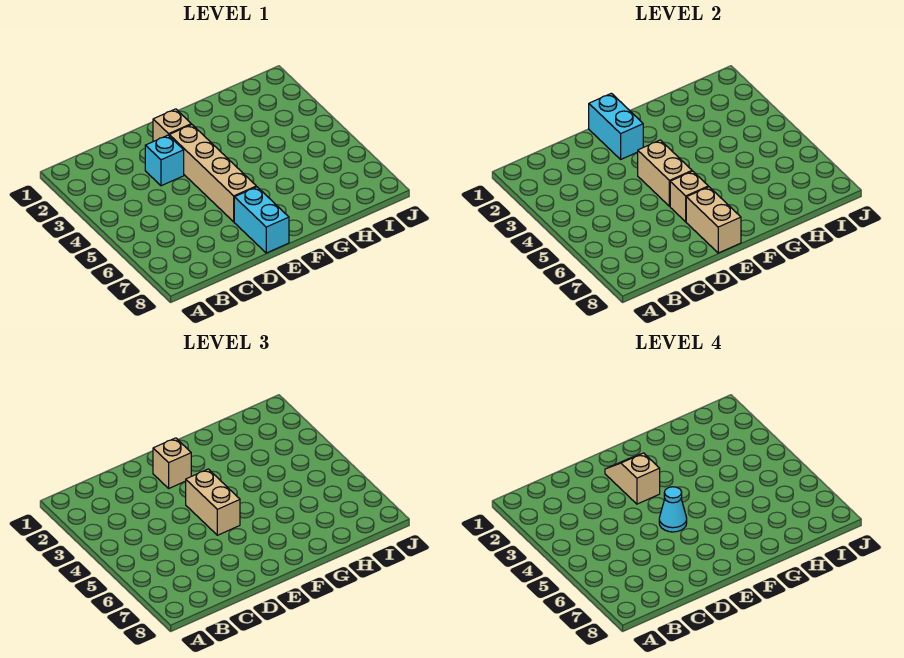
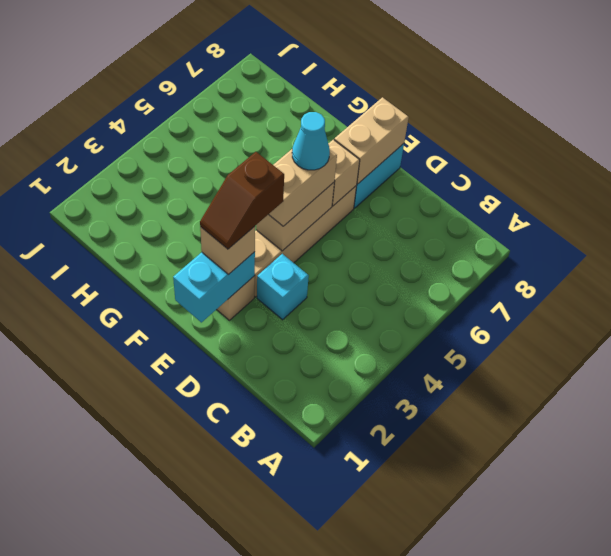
tan 1x2 slope [605,453,660,504] -> brown 1x2 slope [200,152,284,249]

